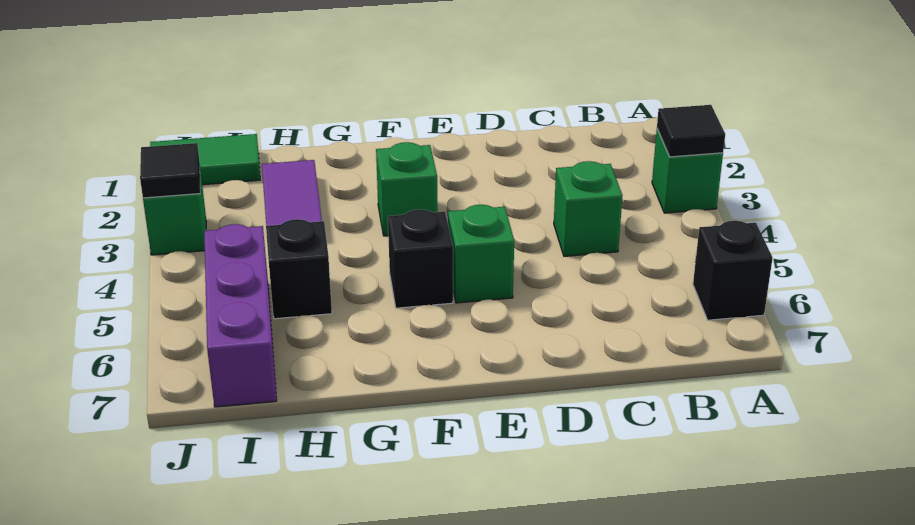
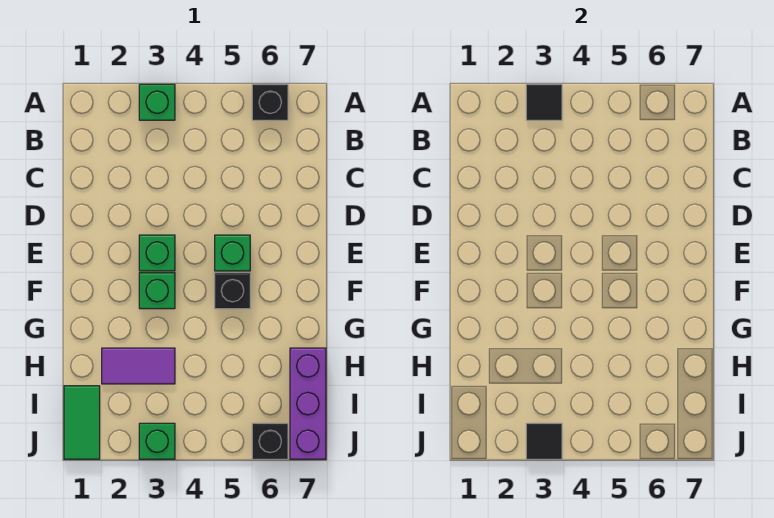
green 1x1 brick [554,161,622,256] -> green 1x1 brick moved to [139,235,175,271]
black 1x1 brick [266,219,332,319] -> black 1x1 brick moved to [252,423,288,459]
purple 1x3 brick [204,224,277,407] -> purple 1x3 brick turned to [290,348,326,459]

